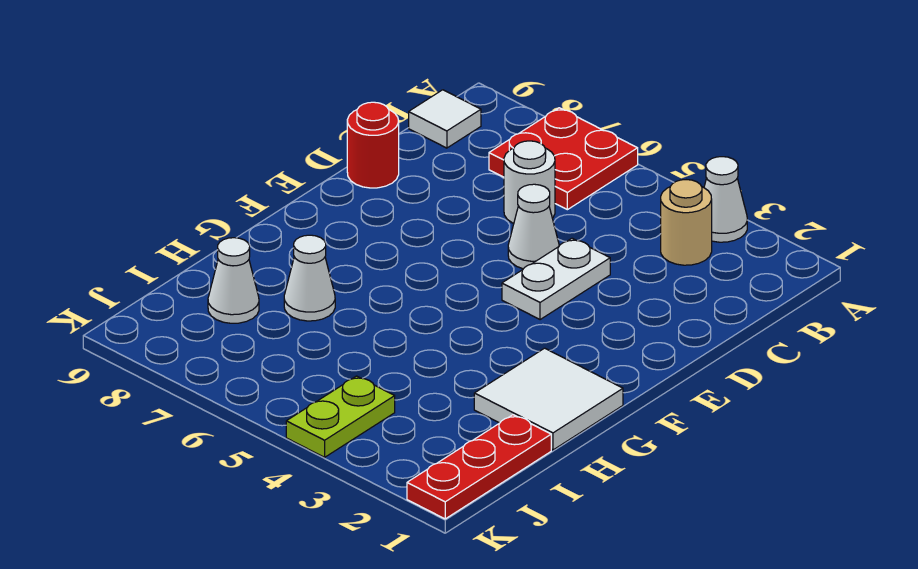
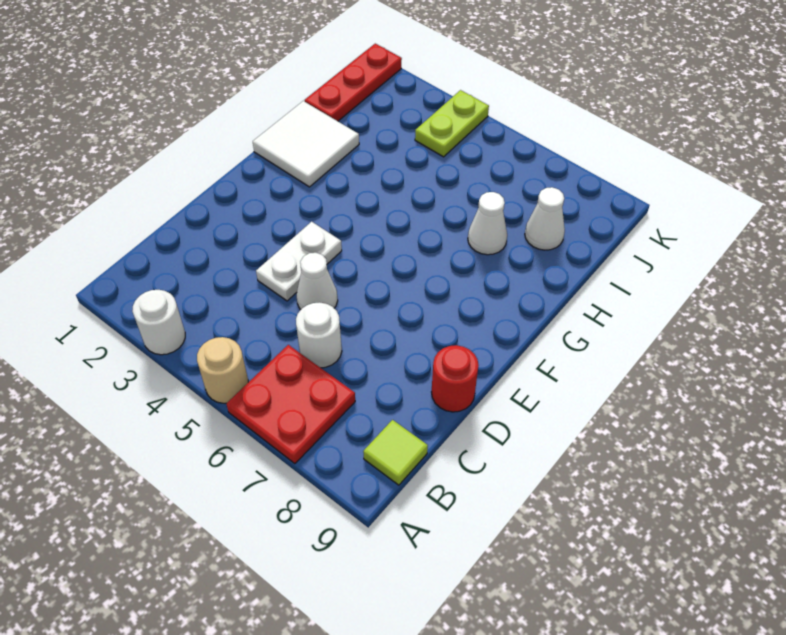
white 1x1 cone [704,157,747,242] -> white 1x1 round brick [132,290,185,355]
tan 1x1 round brick [661,180,712,265] -> tan 1x1 round brick moved to [197,337,248,403]
white 1x1 tile [409,90,481,148] -> lime 1x1 tile [363,420,428,485]

